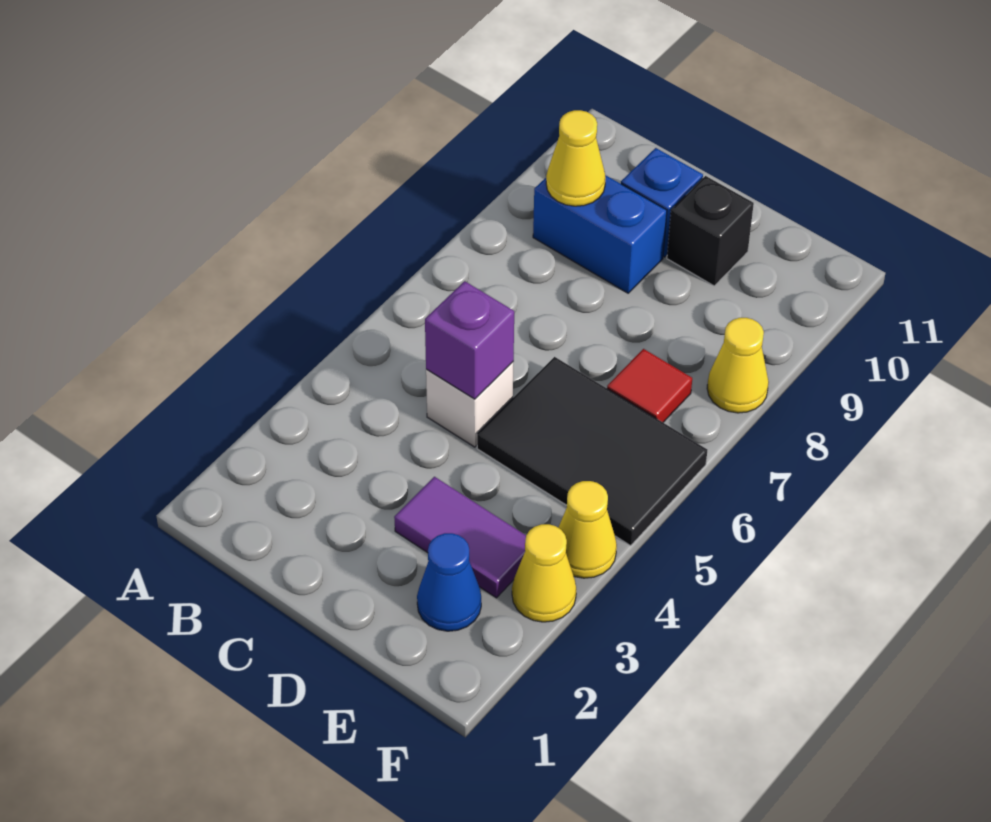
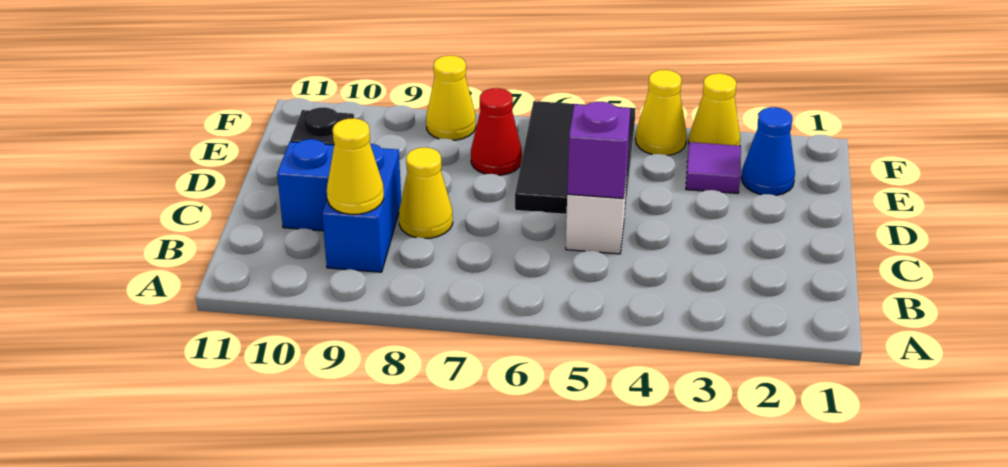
none -> yellow 1x1 cone [399,148,453,238]
purple 1x2 tile [394,477,526,598] -> purple 1x1 tile [686,142,741,193]
red 1x1 tile [607,349,692,422] -> red 1x1 cone [471,88,522,175]

